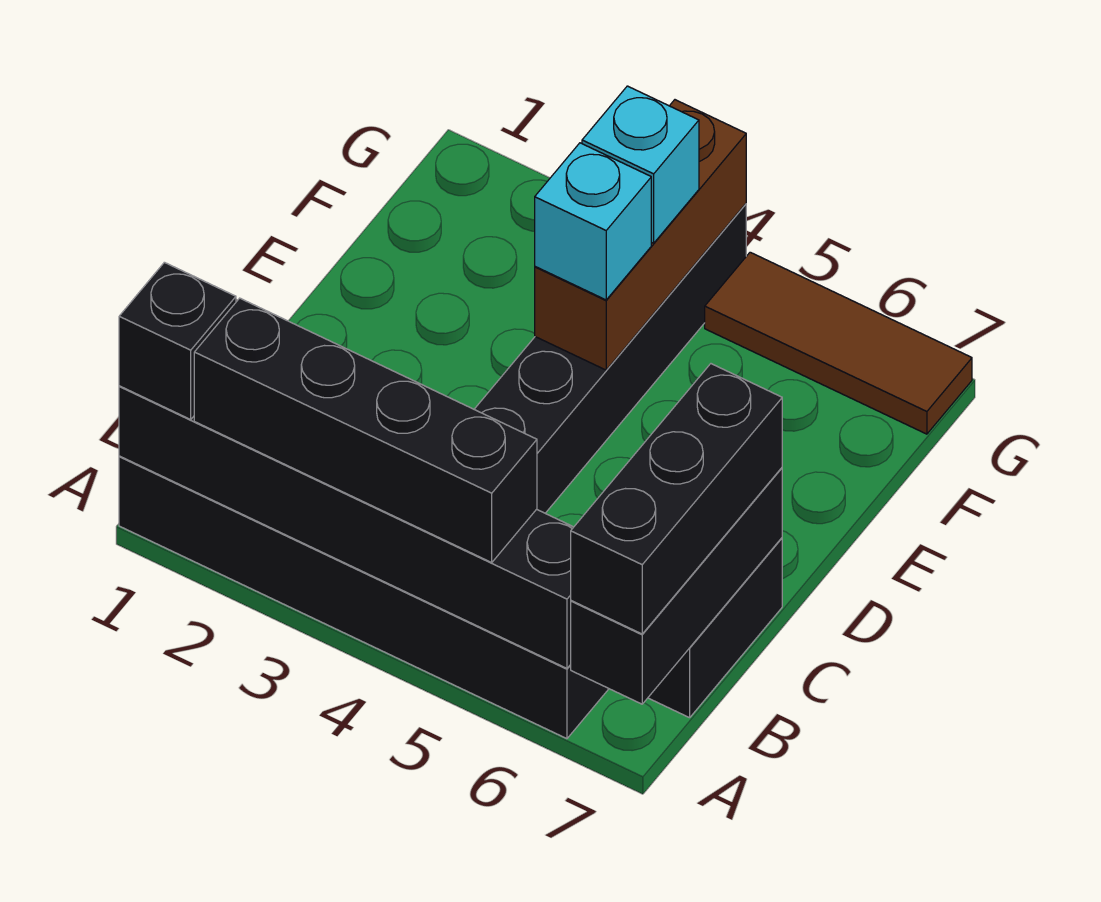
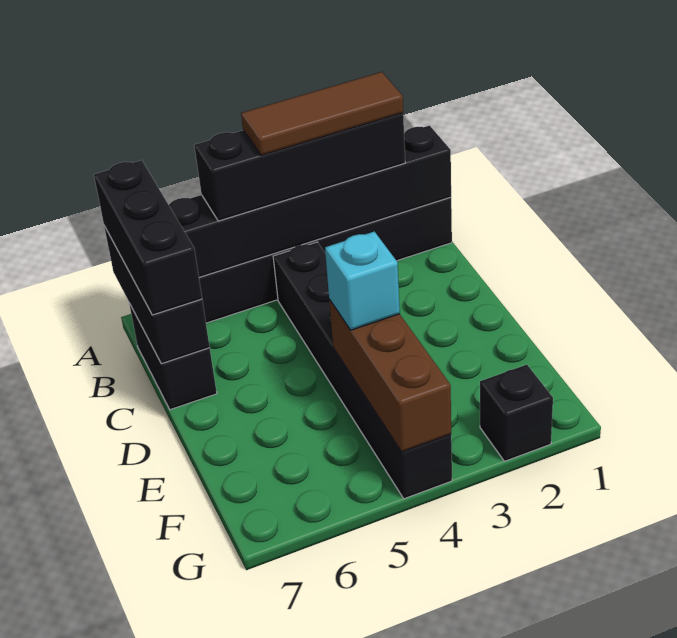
black 1x1 brick [119,262,236,419] -> black 1x1 brick moved to [480,365,553,461]
cyan 1x1 brick [582,86,699,243] -> none
brown 1x3 tile [705,252,972,434] -> brown 1x3 tile moved to [241,72,403,155]

